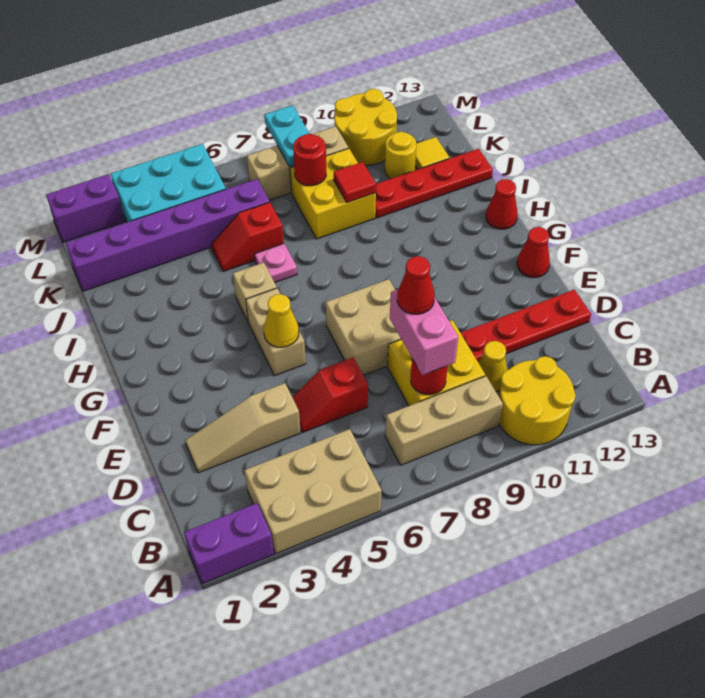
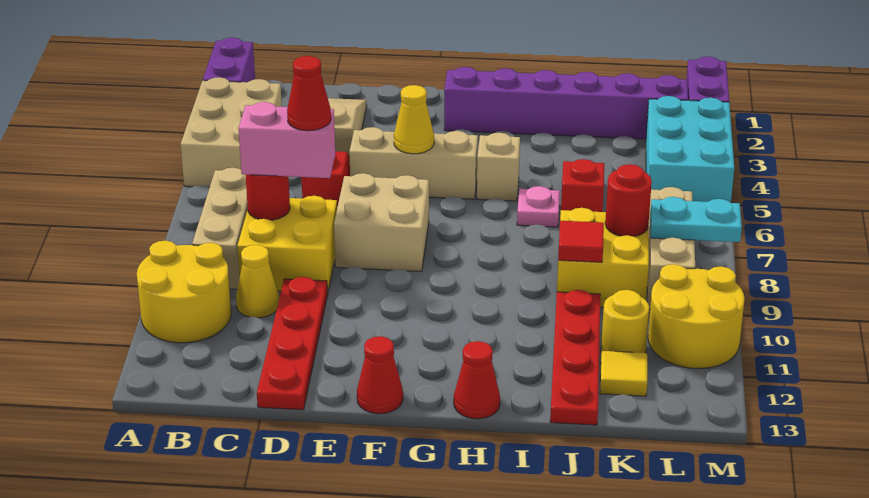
tan 1x2 brick [246,288,306,376] -> tan 1x3 brick [349,127,478,199]
purple 1x6 brick [66,179,270,291] -> purple 1x6 brick turned to [444,67,688,139]

